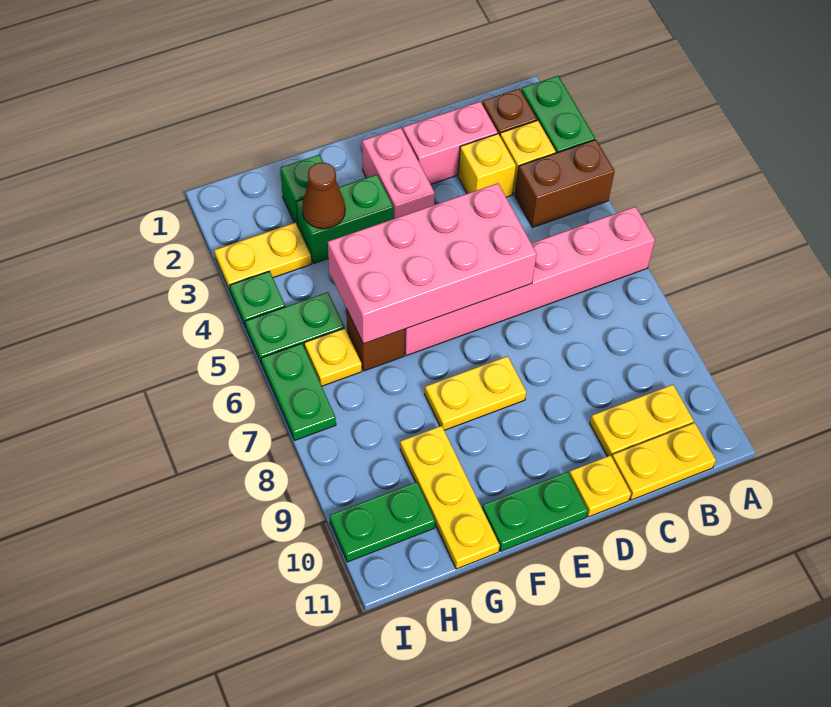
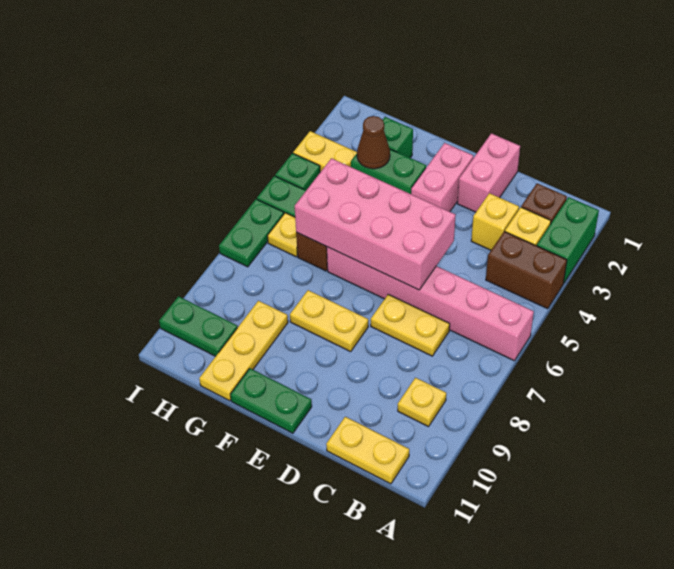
yellow 1x2 plate [590,385,694,457] -> yellow 1x2 plate moved to [371,294,450,356]
pink 1x2 brick [403,102,498,184] -> pink 1x2 brick turned to [457,133,520,212]
yellow 1x1 plate [569,455,631,517] -> yellow 1x1 plate moved to [398,378,446,427]

